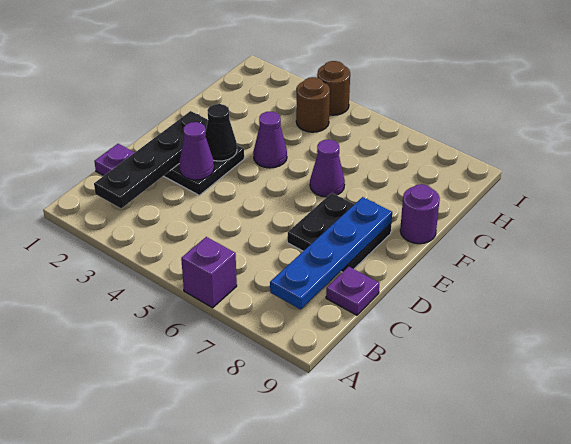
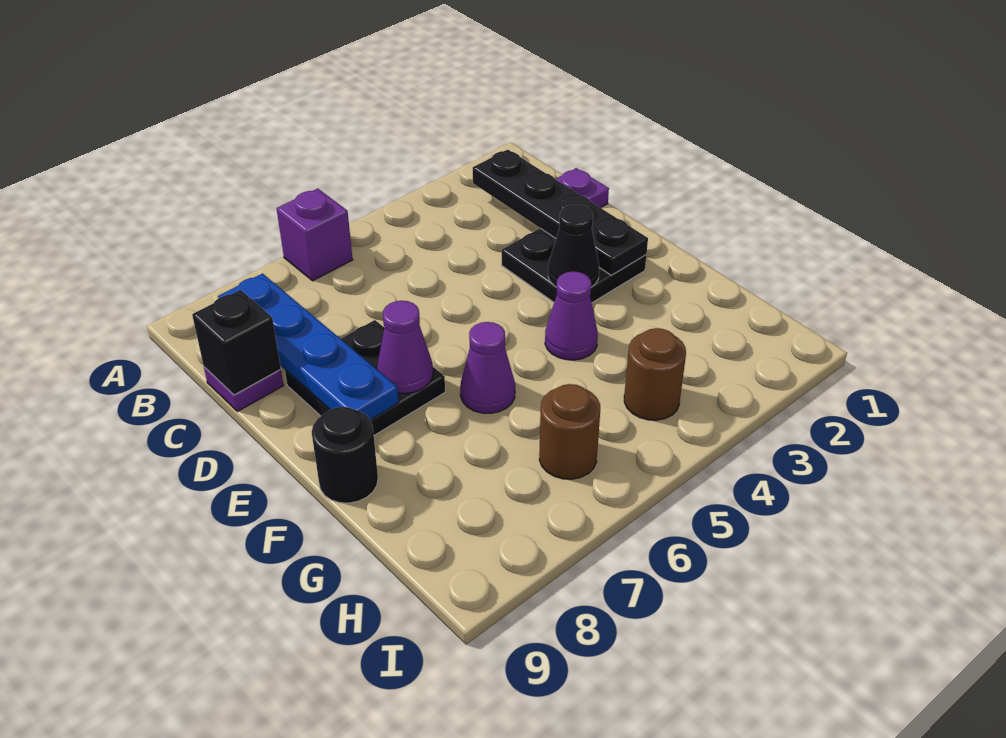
none -> black 1x1 brick [192,290,281,395]
purple 1x1 cone [179,122,214,180] -> purple 1x1 cone moved to [377,301,433,393]
purple 1x1 round brick [400,184,440,244] -> black 1x1 round brick [312,407,378,503]
brown 1x1 round brick [317,61,350,115] -> brown 1x1 round brick moved to [539,384,600,479]

